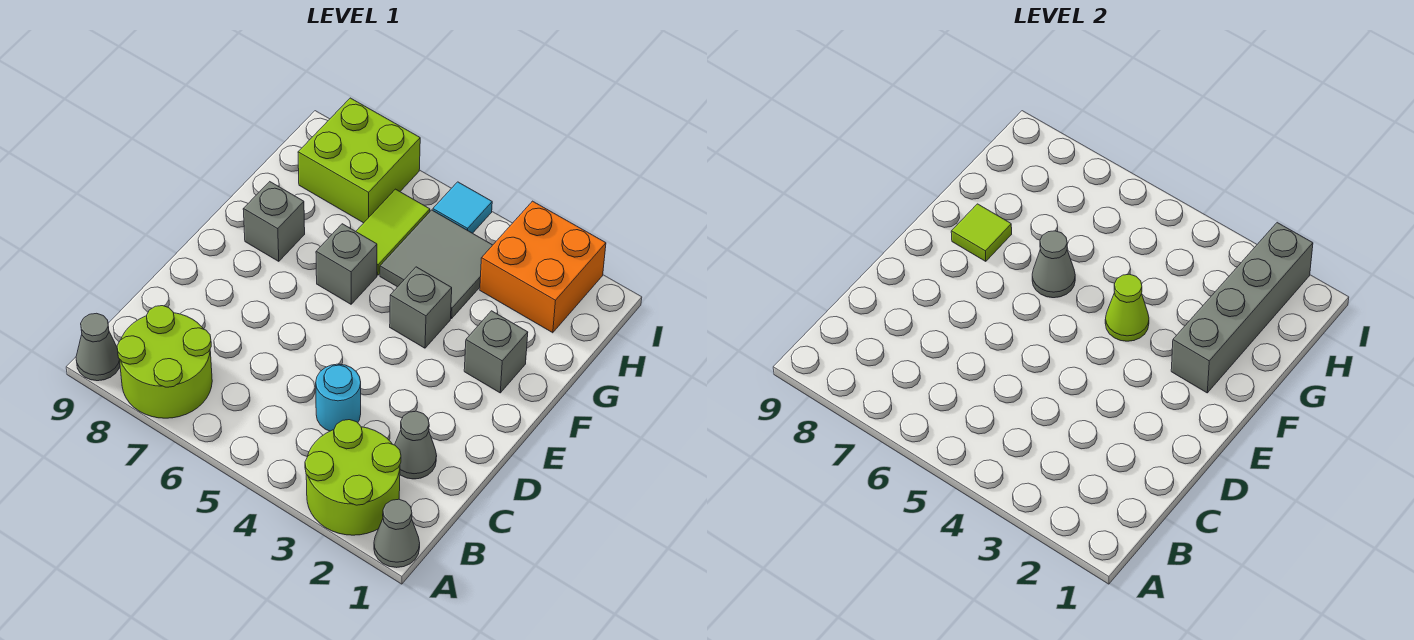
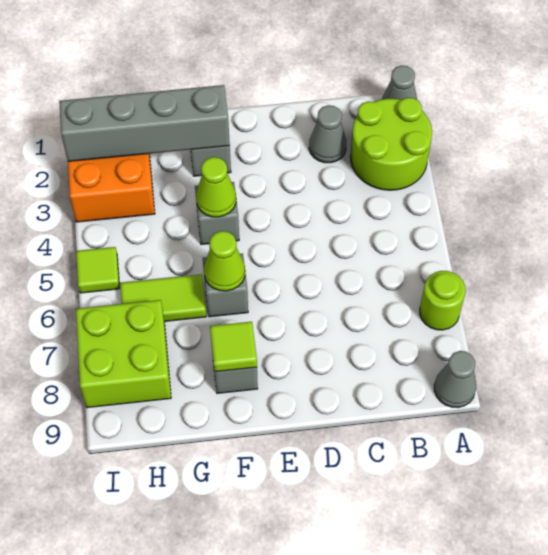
lime 2x2 round brick [117,306,212,418] -> lime 1x1 round brick [420,271,466,330]
cyan 1x1 round brick [316,364,361,431] -> none
grey 1x1 cone [1032,231,1075,298] -> lime 1x1 cone [204,231,245,291]
grey 2x2 tile [380,210,492,318] -> none
cyan 1x1 tile [433,182,492,233] -> lime 1x1 tile [76,247,120,293]

